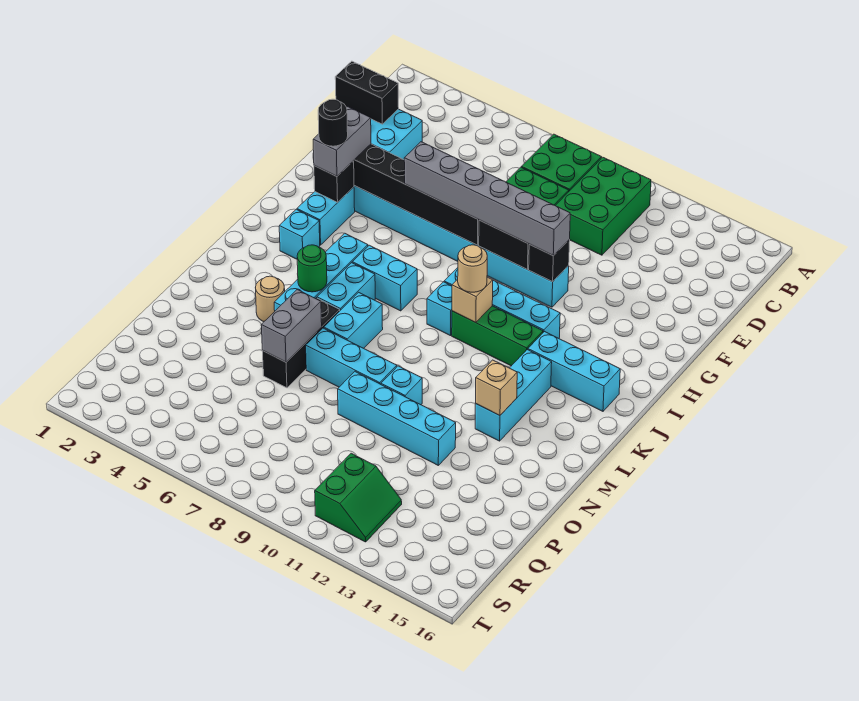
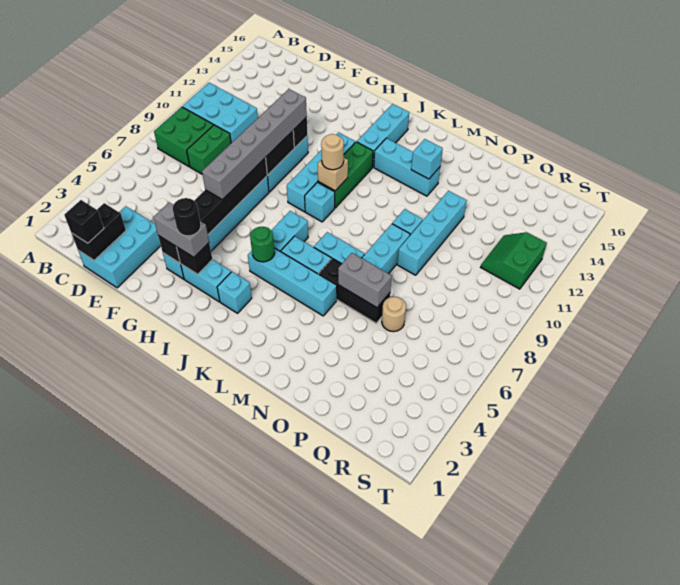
green 2x3 brick [555,157,651,255] -> cyan 2x3 brick [182,83,258,143]
none -> black 1x1 brick [64,200,104,243]
green 1x1 round brick [297,245,327,292] -> green 1x1 round brick moved to [250,227,275,262]
tan 1x1 round brick [255,276,285,322] -> tan 1x1 round brick moved to [382,297,406,332]
tan 1x1 brick [476,360,517,416] -> cyan 1x1 brick [411,139,443,179]
green 2x2 slope [315,453,402,542] -> green 2x2 slope turned to [481,232,547,289]

